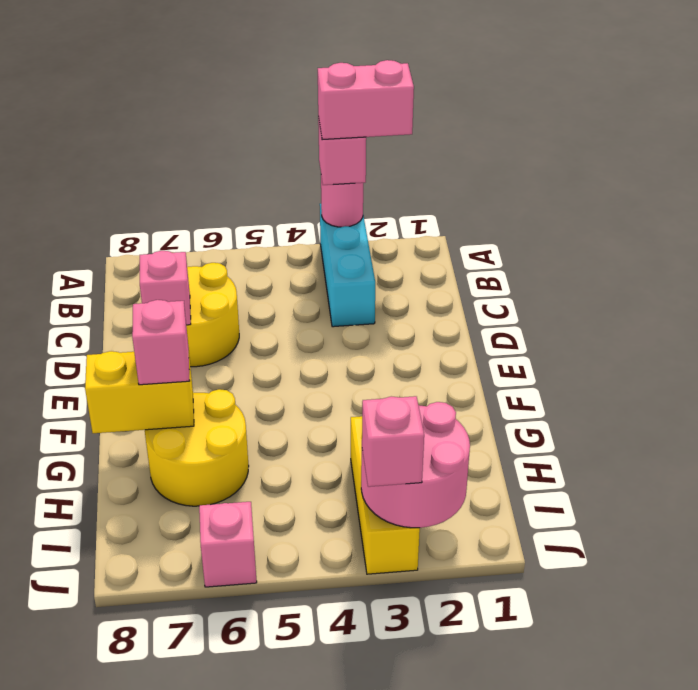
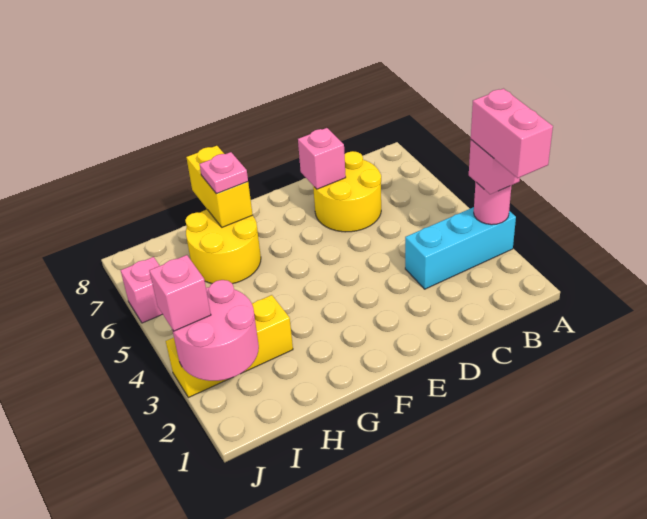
pink 1x1 brick [132,300,189,385] -> pink 1x1 plate [200,152,248,194]

